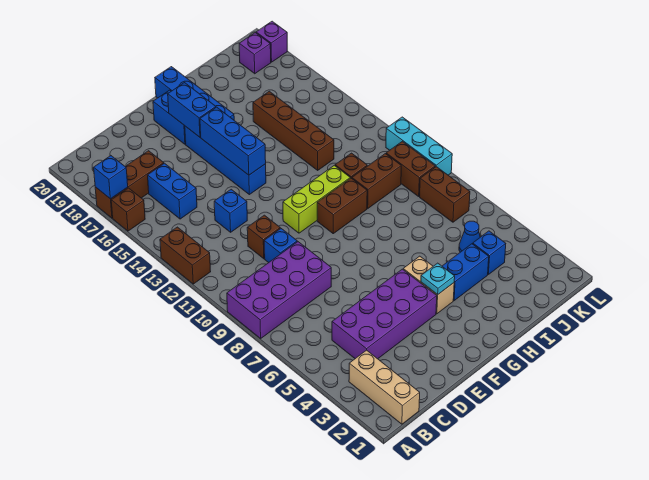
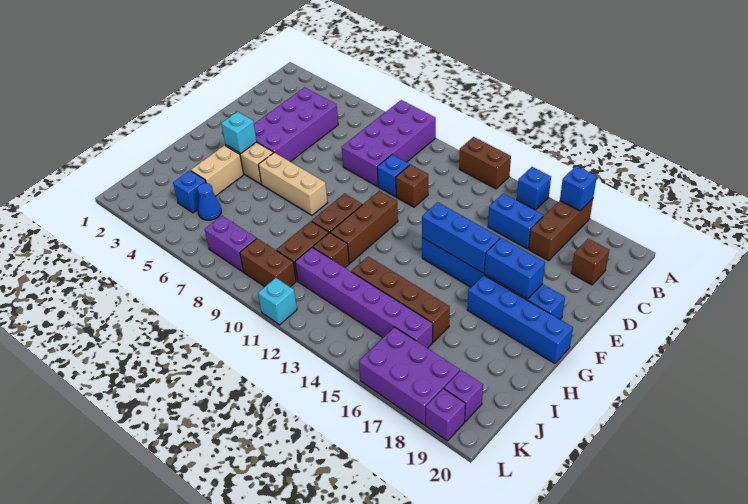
brown 1x1 brick [111,188,145,231] -> brown 1x1 brick moved to [571,239,609,285]
tan 1x3 brick [349,350,420,424] -> tan 1x3 brick moved to [258,153,327,215]
blue 1x1 brick [214,189,247,232] -> blue 1x1 brick moved to [517,167,551,210]
lime 1x3 brick [283,165,350,233] -> brown 1x3 brick [330,191,398,263]
cyan 1x1 plate [421,263,455,295] -> cyan 1x1 brick [221,112,257,154]
blue 1x2 brick [442,244,489,300] -> tan 1x2 brick [191,145,244,196]
none -> purple 1x6 brick [295,247,433,348]
brown 1x2 brick [420,167,470,222] -> purple 1x2 brick [205,216,256,272]
none -> purple 2x3 brick [359,327,460,425]
cyan 1x3 brick [386,117,452,175] -> cyan 1x1 brick [258,278,297,325]

